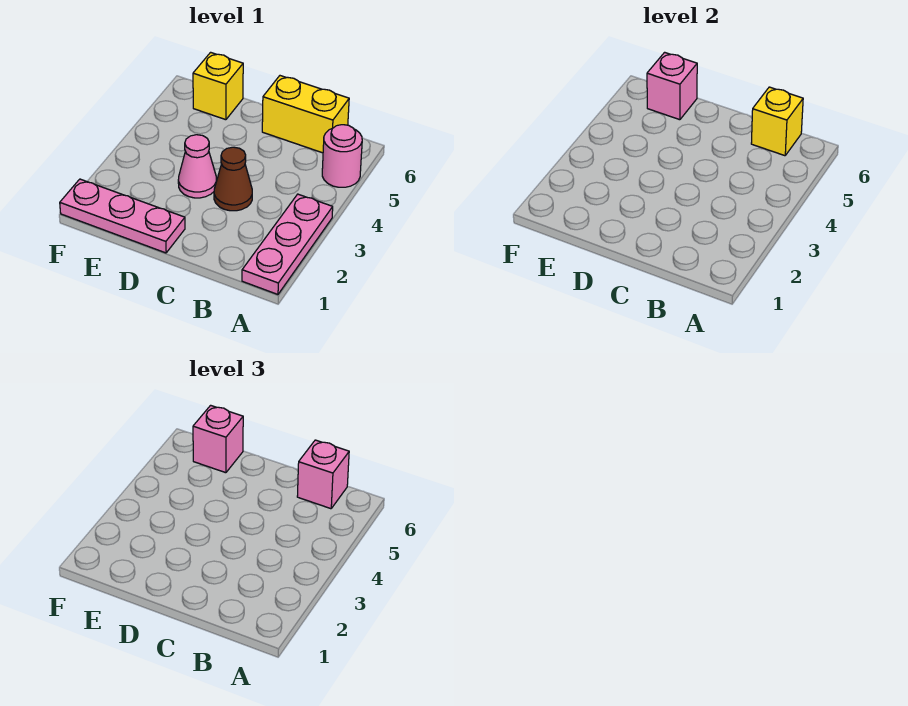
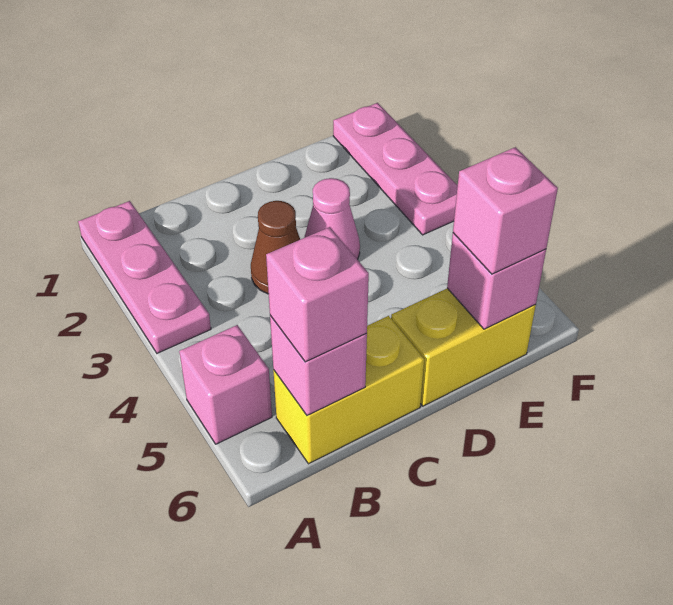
pink 1x1 round brick [322,125,362,187] -> pink 1x1 brick [179,325,272,444]
yellow 1x1 brick [751,87,803,156] -> pink 1x1 brick [270,315,367,415]
pink 1x3 plate [60,179,185,253] -> pink 1x3 plate turned to [333,103,458,235]
yellow 1x1 brick [193,52,243,120] -> yellow 1x2 brick [391,288,536,406]

